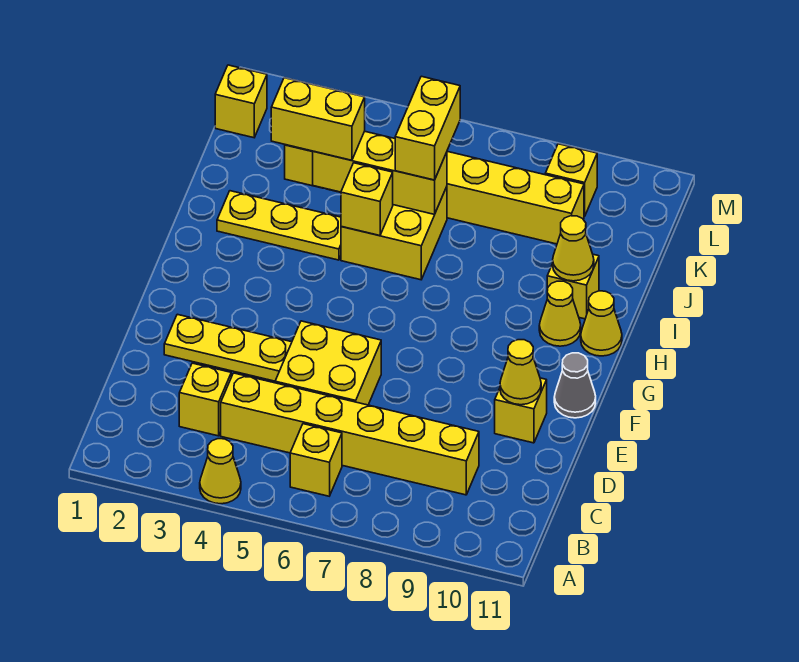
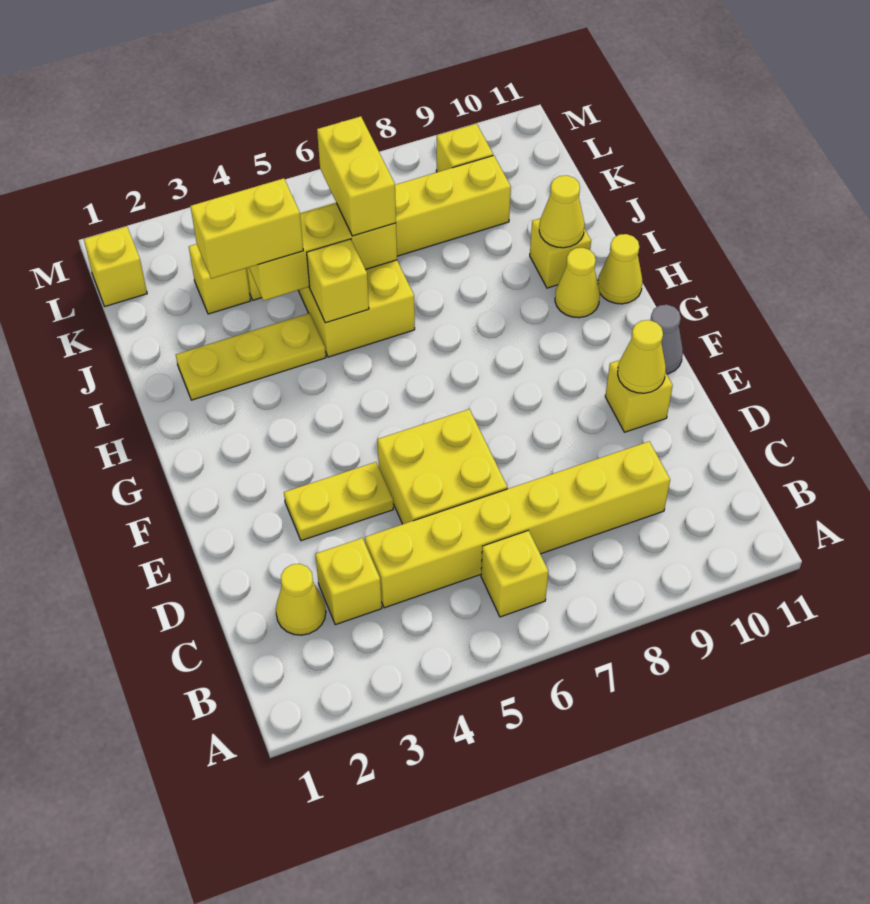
yellow 1x1 cone [200,439,241,504] -> yellow 1x1 cone moved to [276,564,326,635]
yellow 1x3 plate [164,314,292,381] -> yellow 1x2 plate [284,462,393,541]

